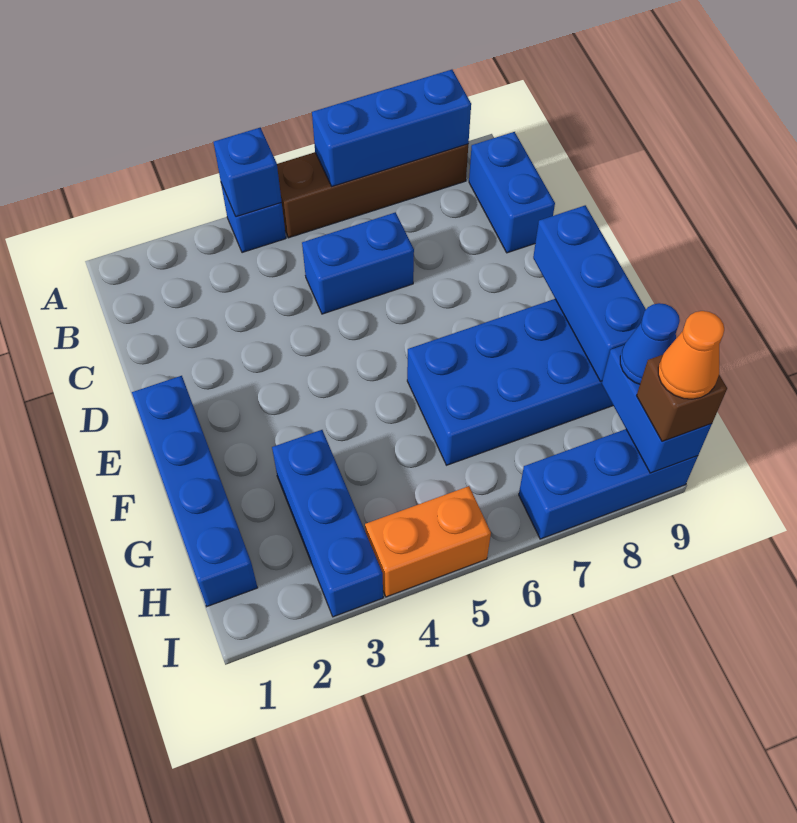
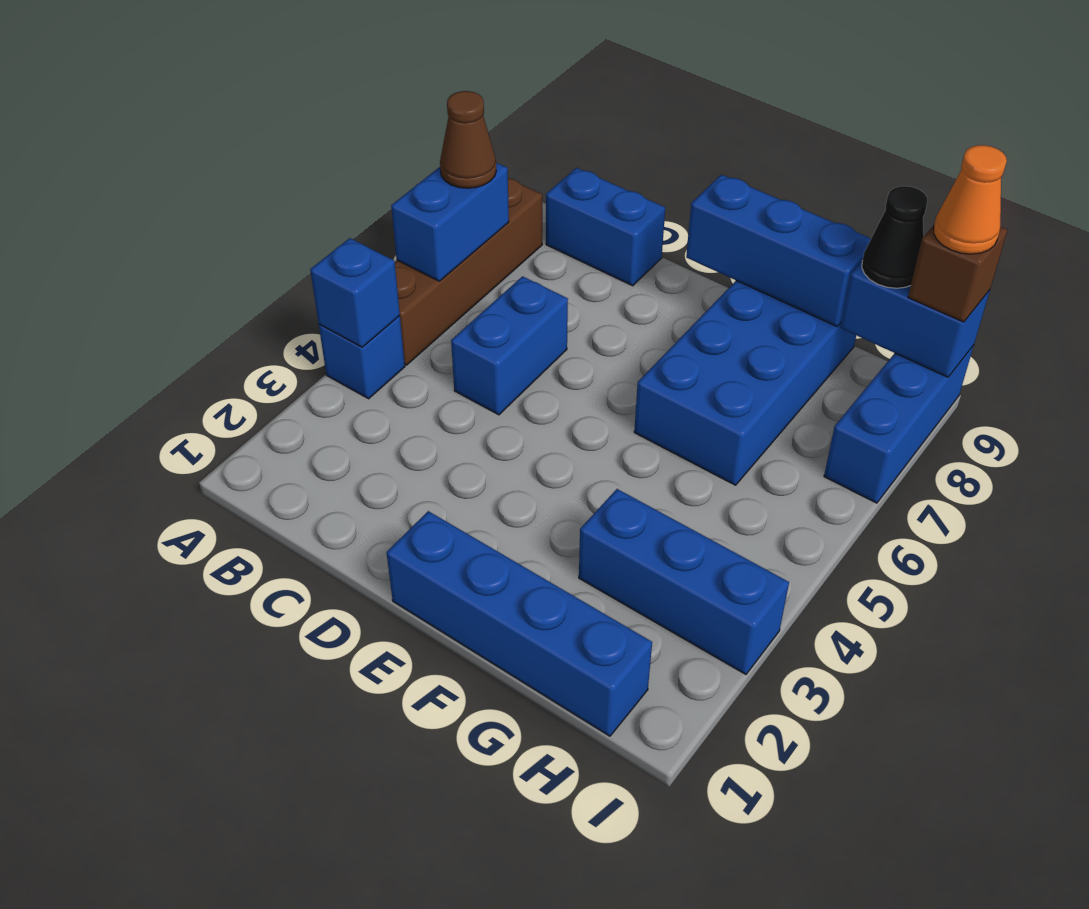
blue 1x3 brick [312,70,471,187] -> blue 1x2 brick [391,163,509,281]
none -> brown 1x1 cone [440,91,496,188]
blue 1x1 cone [620,303,680,384] -> black 1x1 cone [862,186,928,288]
orange 1x2 brick [365,486,491,597] -> none

